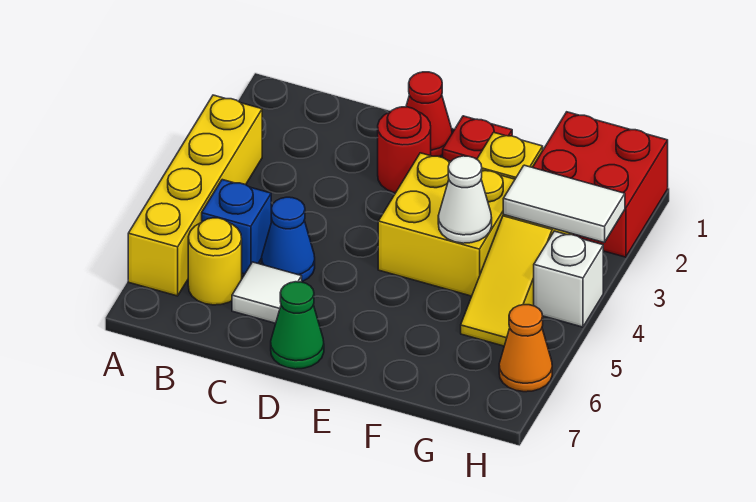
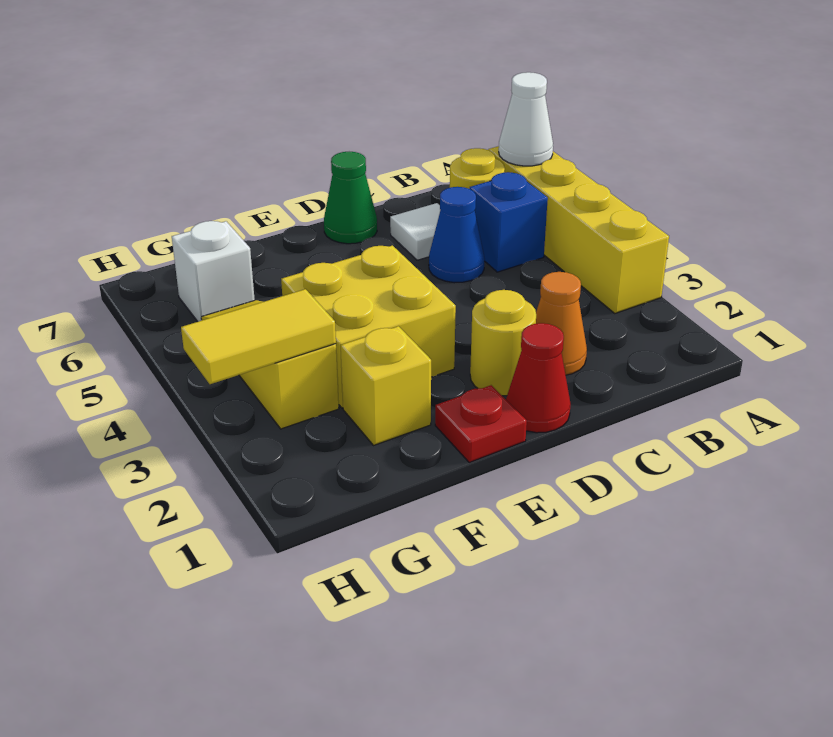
red 1x1 round brick [378,107,431,193] -> yellow 1x1 round brick [470,290,536,396]
white 1x1 cone [438,156,492,243] -> white 1x1 cone moved to [499,72,553,166]
red 2x2 brick [533,112,668,257] -> none
white 1x2 tile [503,165,625,243] -> yellow 1x2 tile [181,289,336,384]
white 1x1 brick [534,231,603,327] -> white 1x1 brick moved to [172,221,255,322]
orange 1x1 cone [499,305,552,392] -> orange 1x1 cone moved to [536,272,587,375]

